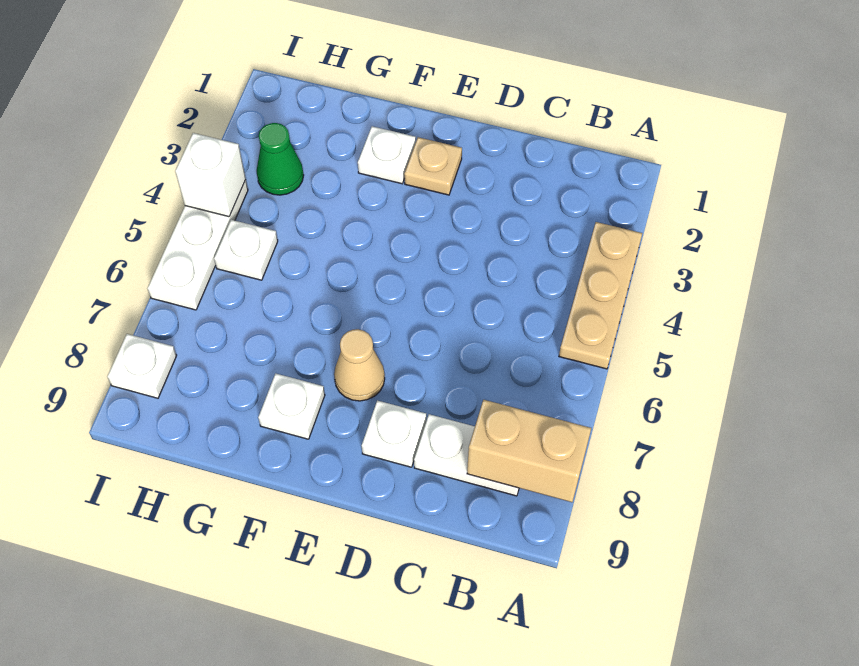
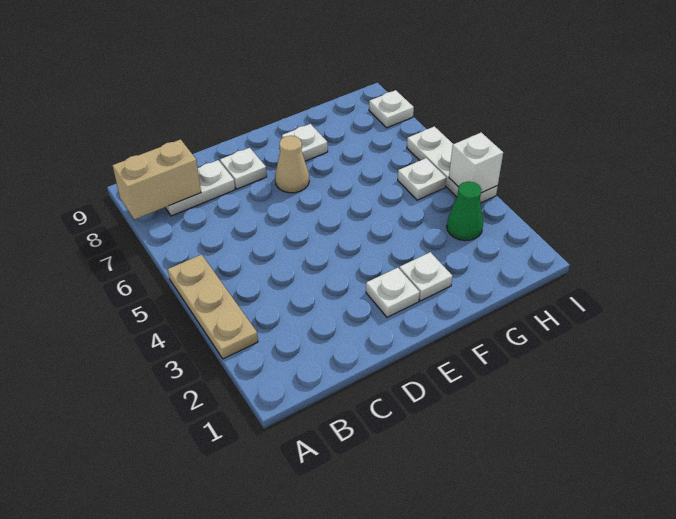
tan 1x1 plate [404,137,462,195] -> white 1x1 plate [366,268,420,317]

